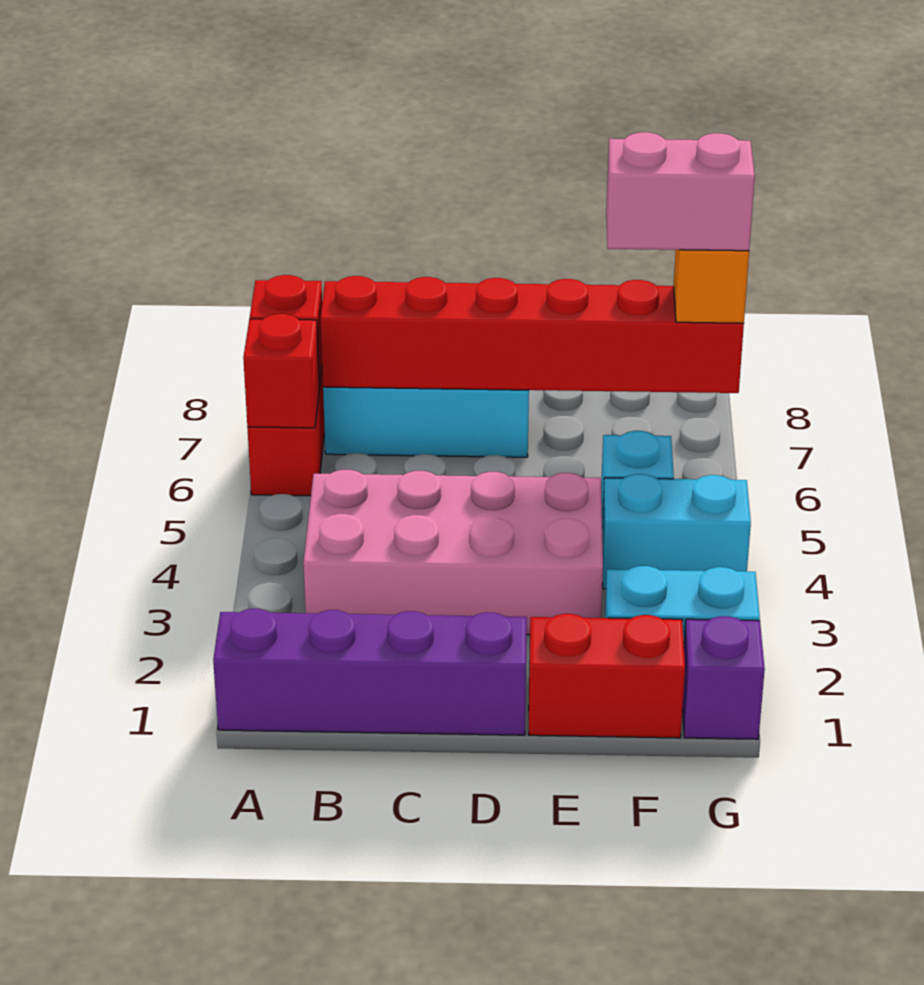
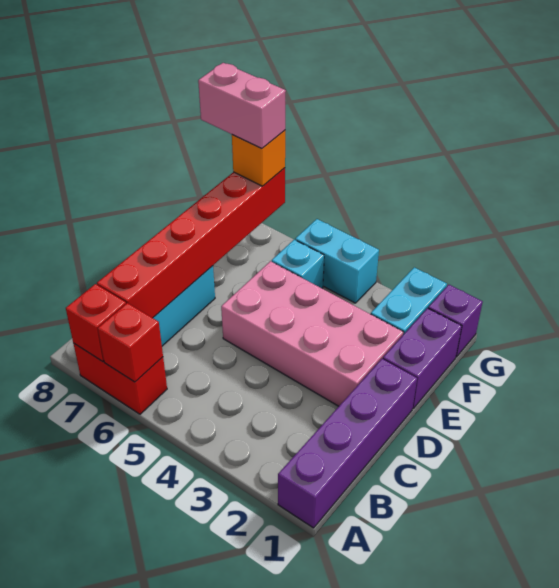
pink 2x4 brick [303,470,603,635] -> pink 2x4 brick turned to [221,261,403,406]
red 1x2 brick [529,614,685,738] -> purple 1x2 brick [383,308,462,408]
cyan 1x2 brick [602,474,751,589] -> cyan 1x2 brick turned to [295,219,379,303]
pink 1x2 brick [606,132,755,251] -> pink 1x2 brick turned to [198,63,286,148]

